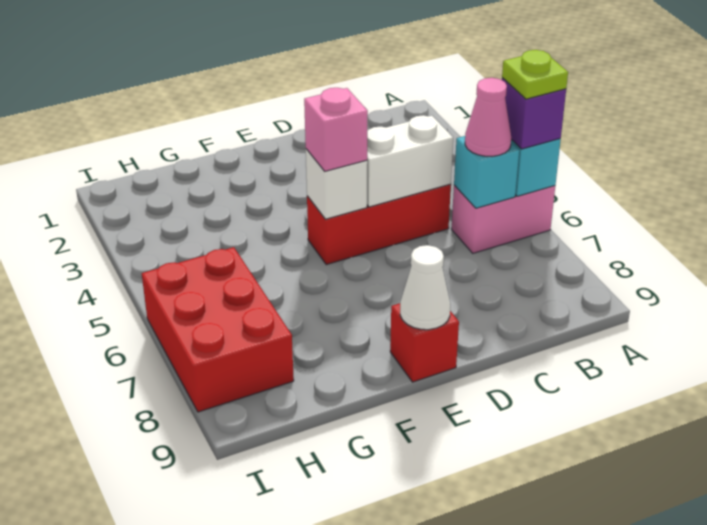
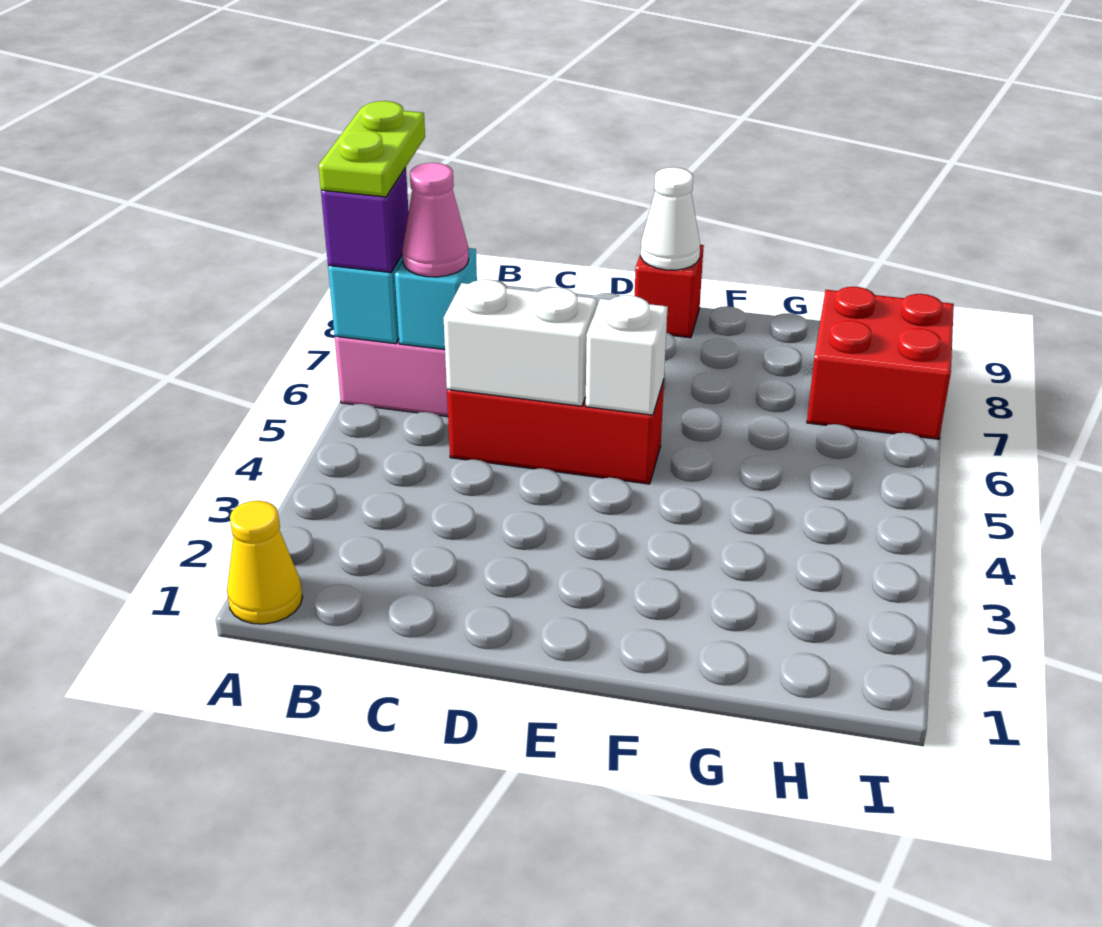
none -> yellow 1x1 cone [227,501,302,624]
lime 1x1 plate [502,50,568,99] -> lime 1x2 plate [319,101,425,197]
pink 1x1 brick [304,88,368,171] -> none
red 2x3 brick [142,247,294,412] -> red 2x2 brick [807,287,954,439]

